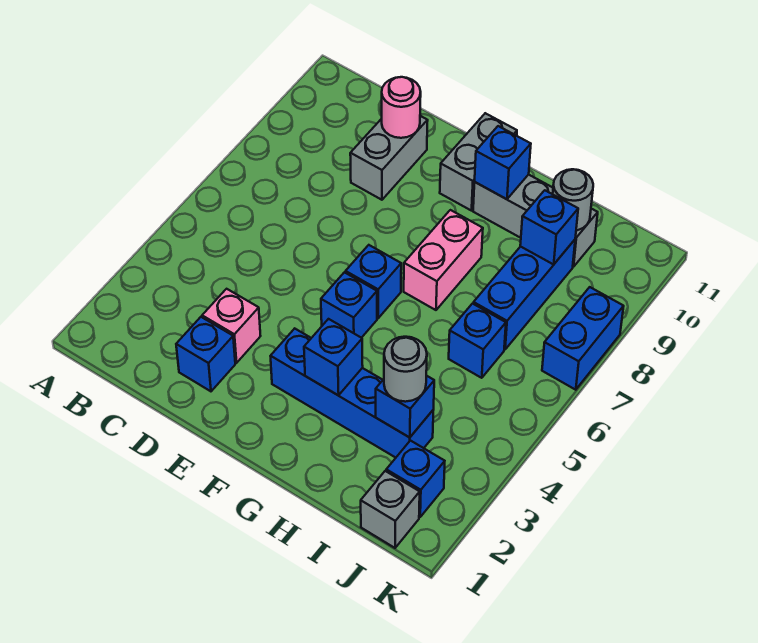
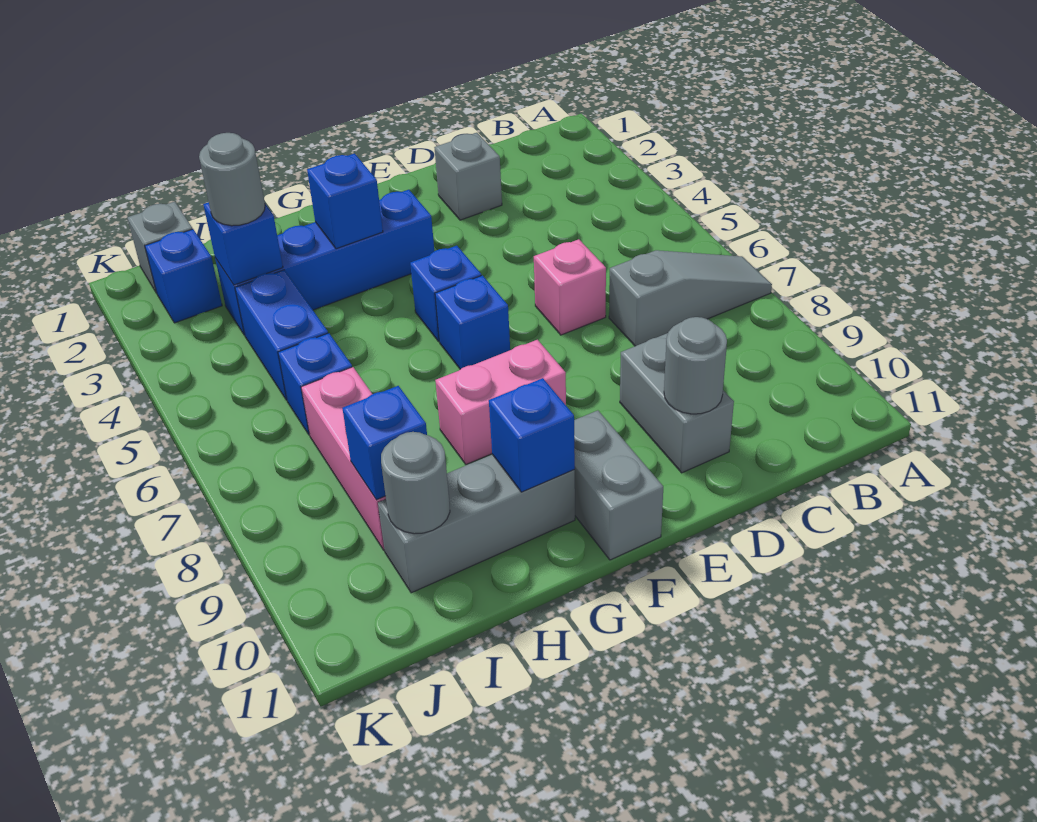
none -> grey 1x3 slope [609,250,772,346]
blue 1x1 brick [176,317,235,391] -> grey 1x1 brick [434,133,502,220]
pink 1x1 brick [202,289,260,363] -> pink 1x1 brick moved to [534,239,606,335]
pink 1x1 round brick [382,77,421,138] -> grey 1x1 round brick [664,317,727,414]
pink 1x2 brick [404,210,483,310] -> pink 1x2 brick turned to [435,340,566,464]
blue 1x3 brick [473,240,575,349] -> pink 1x3 brick [301,367,386,550]
blue 1x2 brick [542,287,624,390] -> blue 1x2 brick moved to [235,270,328,400]

